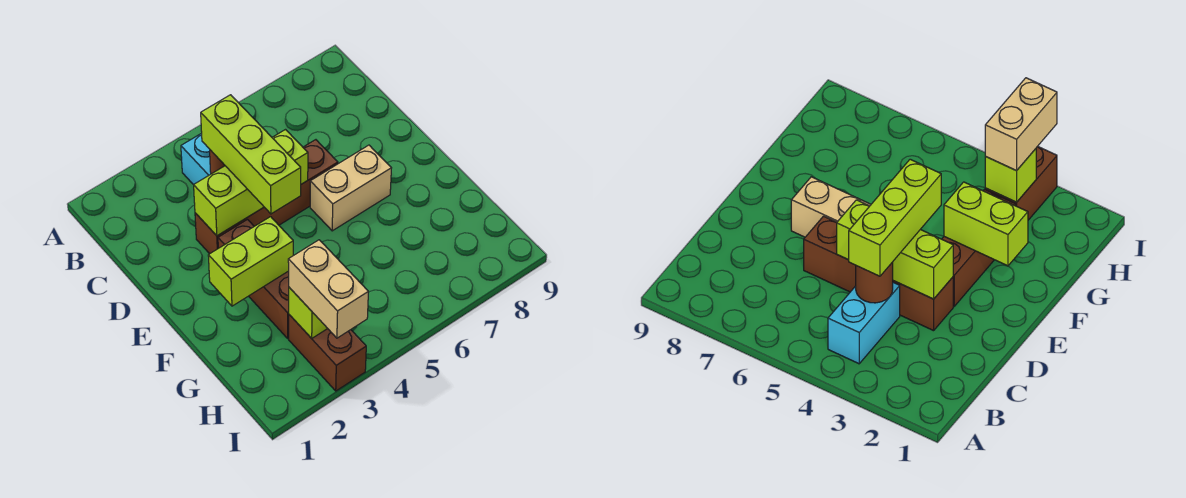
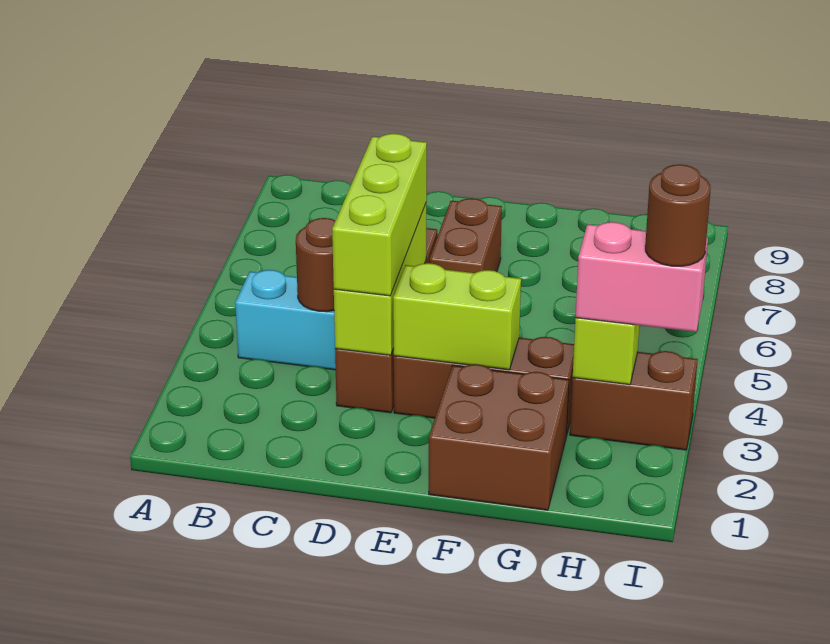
lime 1x3 brick [201,95,301,214] -> lime 1x3 brick turned to [332,134,427,296]
tan 1x2 brick [310,145,391,231] -> brown 1x2 brick [430,198,502,273]
none -> brown 2x2 brick [429,364,569,510]
lime 1x2 brick [208,217,293,306] -> lime 1x2 brick turned to [393,263,521,370]
tan 1x2 brick [288,240,368,338] -> pink 1x2 brick [576,222,708,332]
none -> brown 1x1 round brick [645,164,711,266]

